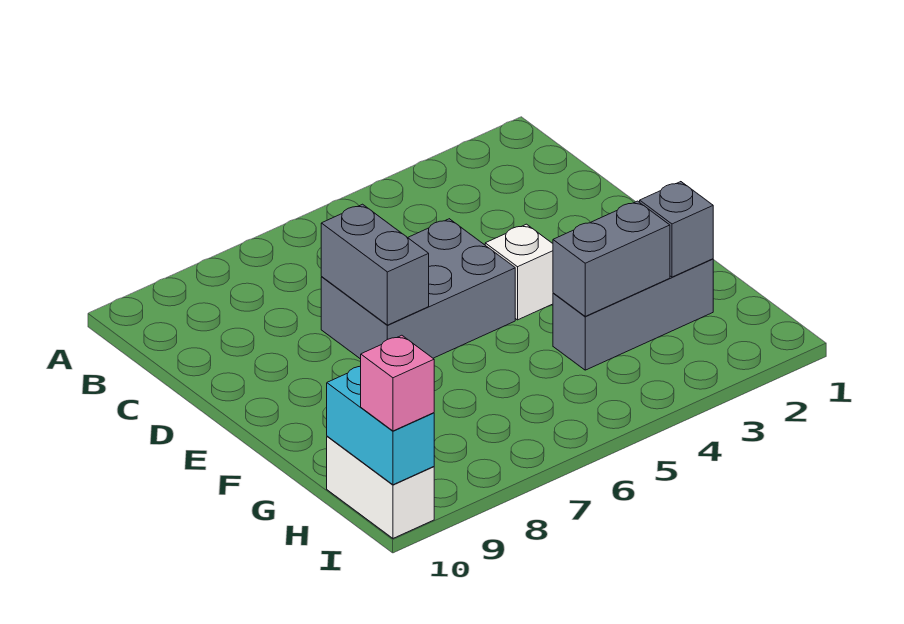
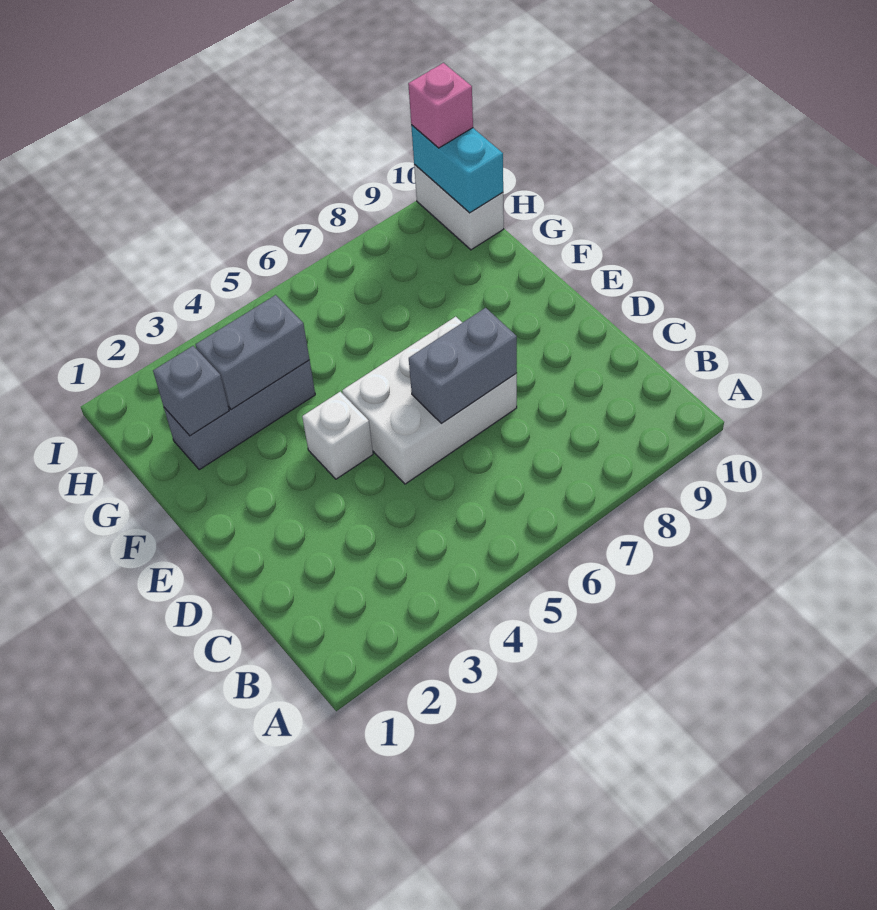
grey 2x3 brick [321,219,515,359] -> white 2x3 brick [342,317,517,484]
grey 1x2 brick [321,204,429,325] -> grey 1x2 brick turned to [409,308,517,423]

